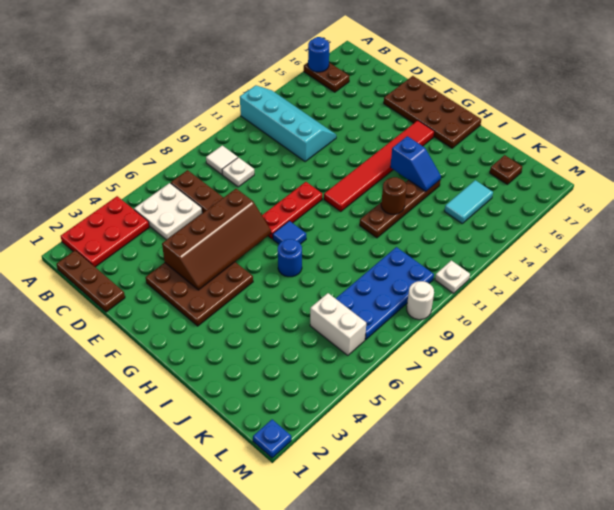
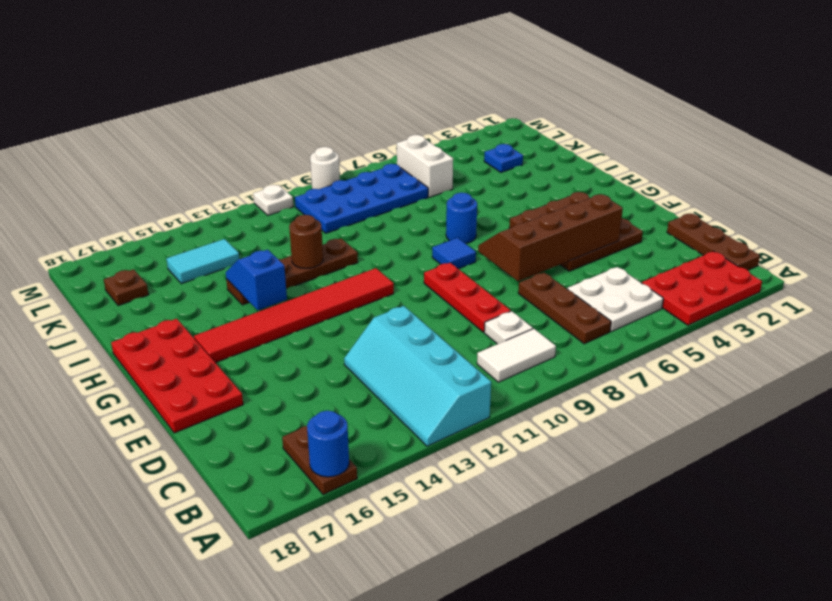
white 1x1 tile [206,146,238,174] -> white 1x2 tile [477,329,556,382]
brown 2x4 plate [384,76,481,148] -> red 2x4 plate [111,319,243,433]
red 1x3 plate [262,182,322,239] -> red 1x3 plate turned to [424,263,511,332]
blue 1x1 plate [253,420,291,458] -> blue 1x1 plate moved to [484,144,523,172]

